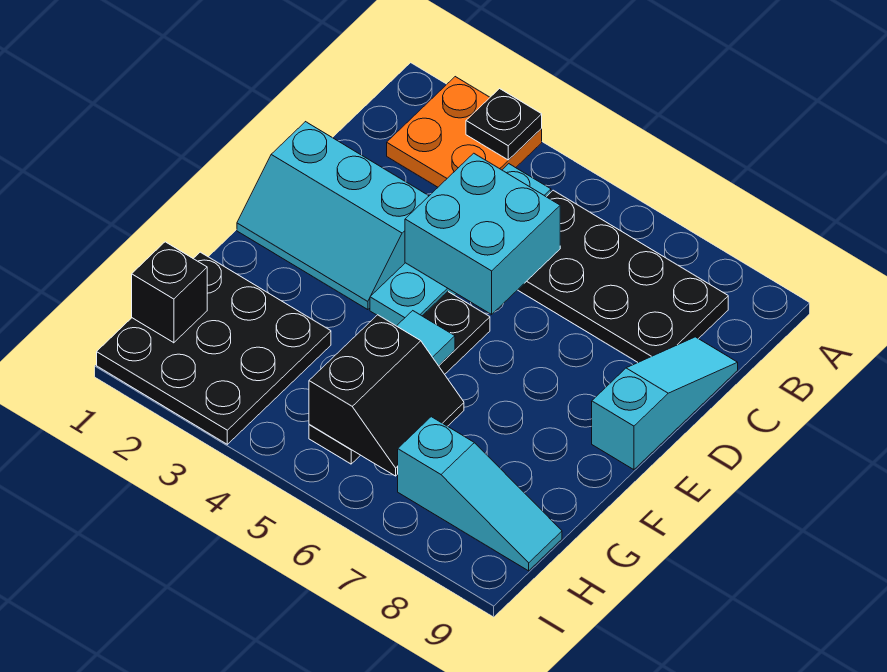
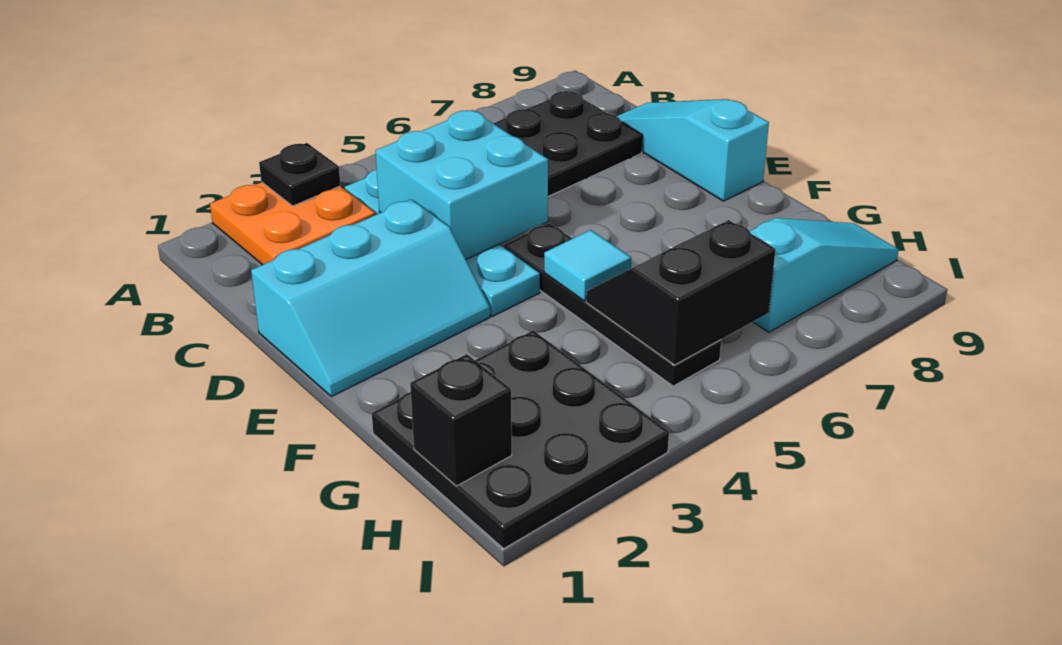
black 2x2 slope [309,315,464,476] -> black 2x2 slope turned to [586,220,776,365]

